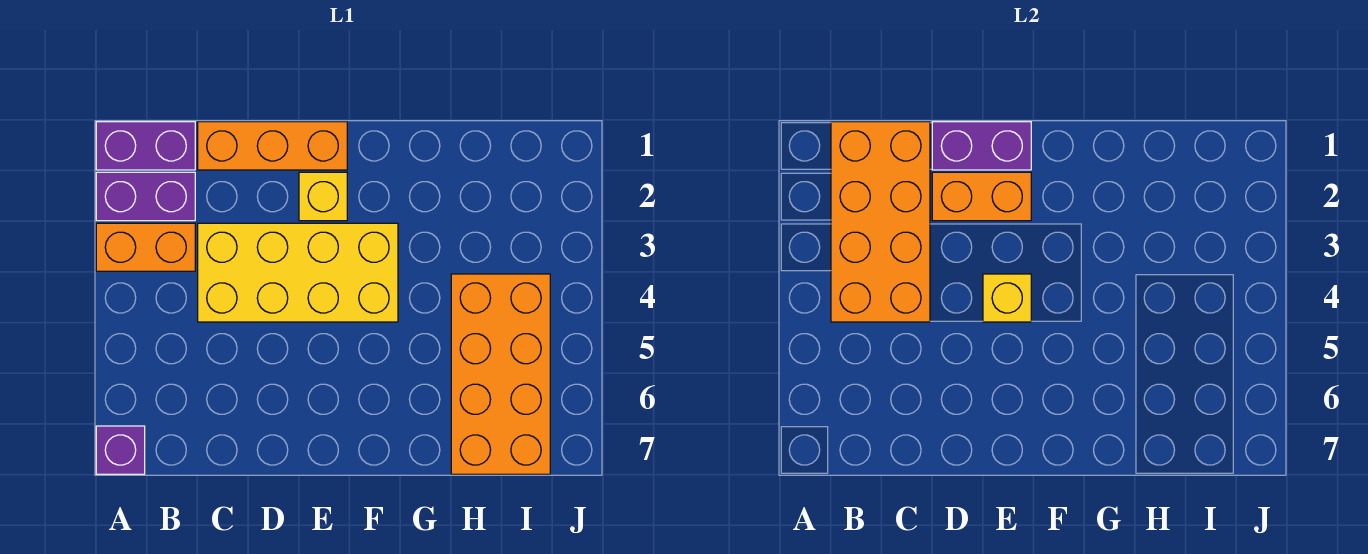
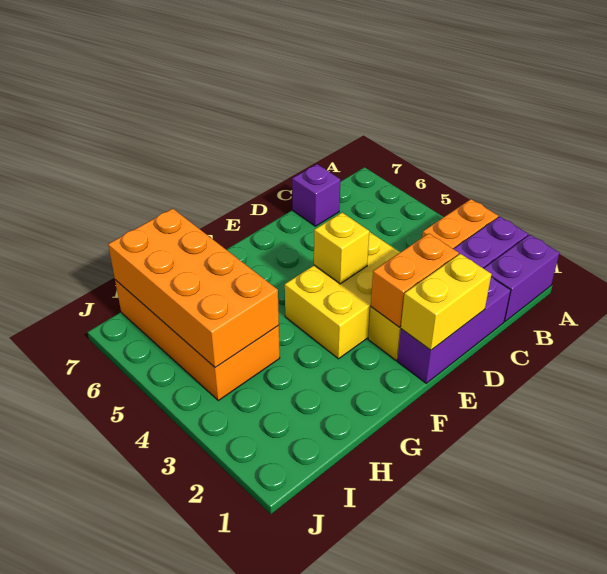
purple 1x1 brick [96,426,145,474] -> purple 1x1 brick moved to [292,164,341,226]
orange 2x4 brick [831,122,930,322] -> orange 2x4 brick moved to [108,209,279,368]
orange 1x3 brick [198,122,347,170] -> purple 1x3 brick [397,277,511,383]
yellow 2x4 brick [198,223,398,322] -> yellow 2x3 brick [285,232,400,359]
purple 1x2 brick [932,122,1031,170] -> yellow 1x2 brick [401,254,492,350]

